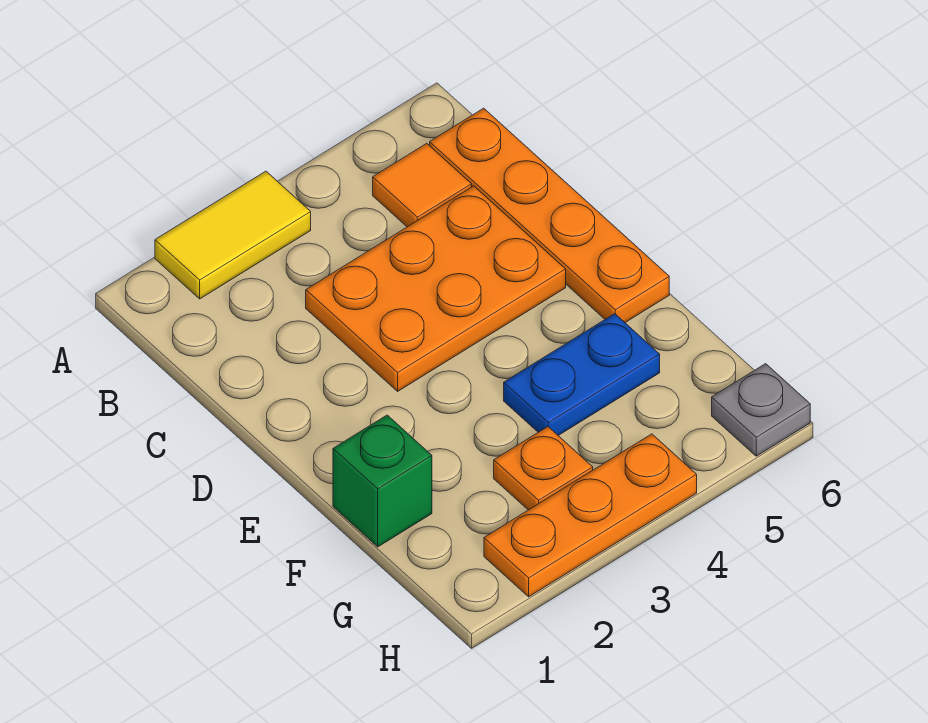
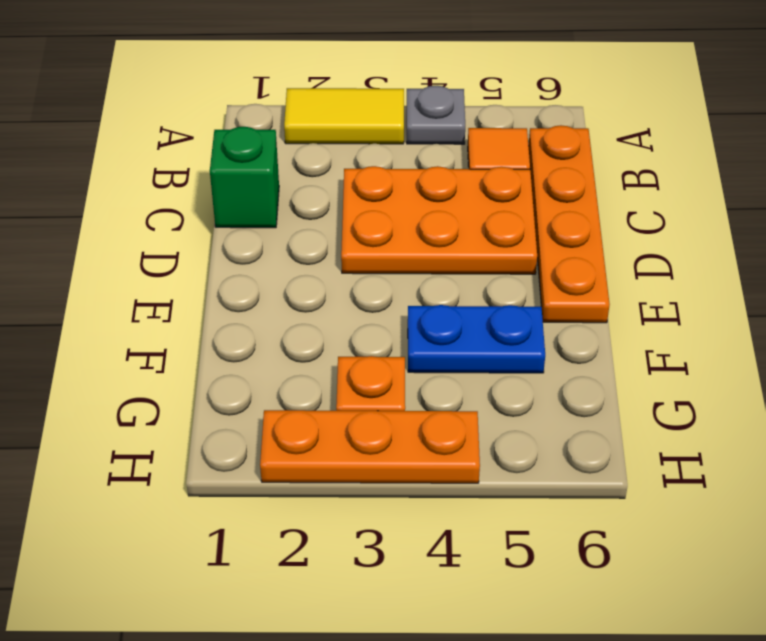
green 1x1 brick [333,415,432,547] -> green 1x1 brick moved to [210,127,279,228]
grey 1x1 plate [712,364,810,456] -> grey 1x1 plate moved to [407,86,465,144]

